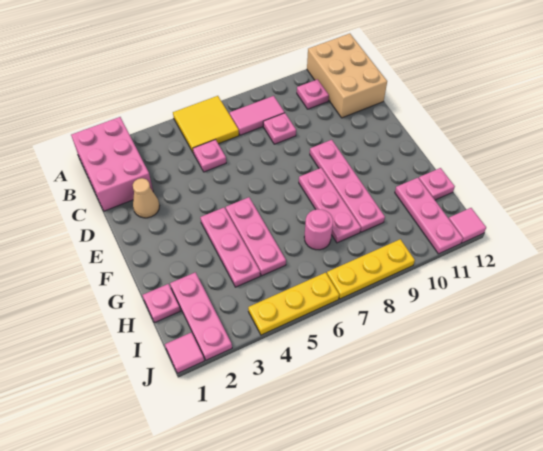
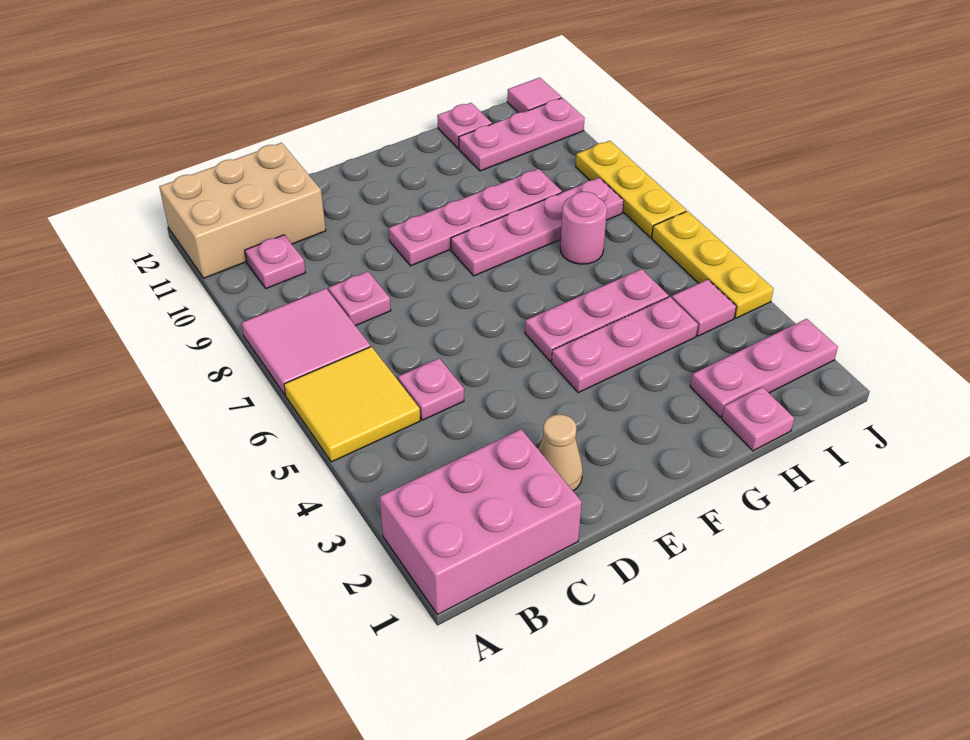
pink 1x2 tile [230,96,285,135] -> pink 2x2 tile [241,289,370,395]
pink 1x3 plate [299,168,361,243] -> pink 1x4 plate [451,178,624,276]
pink 1x1 tile [165,332,204,373] -> pink 1x1 tile moved to [672,280,736,336]

